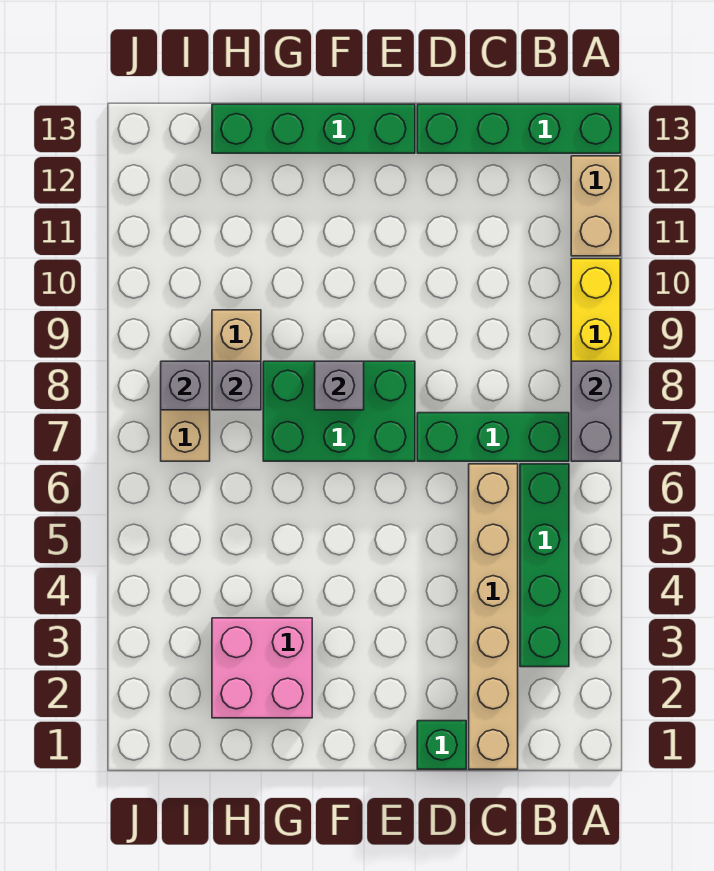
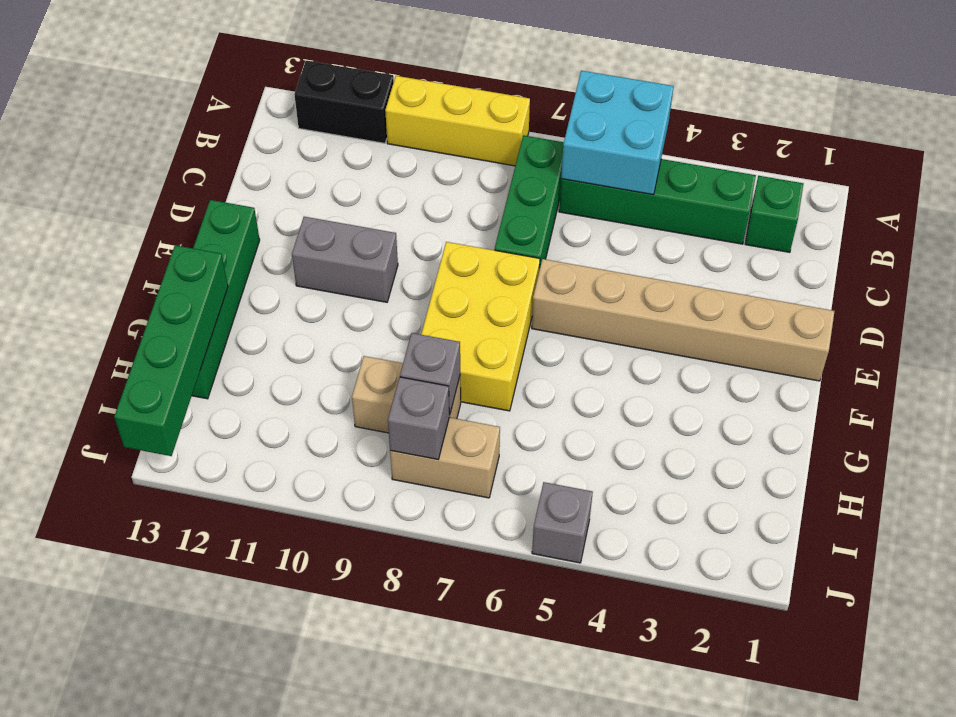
none -> cyan 2x2 brick [561,71,674,195]
grey 1x2 brick [571,361,620,461] -> grey 1x2 brick moved to [292,217,398,302]
tan 1x2 brick [571,156,620,256] -> black 1x2 brick [294,61,394,143]
green 1x4 brick [417,104,620,153] -> green 1x4 brick moved to [114,245,228,456]
tan 1x6 brick [469,464,518,769] -> tan 1x6 brick moved to [532,259,835,381]
green 1x1 brick [417,721,466,769] -> green 1x1 brick moved to [745,176,803,252]
green 2x3 brick [263,361,415,461] -> yellow 2x3 brick [421,242,540,411]
grey 1x1 brick [315,361,364,410] -> grey 1x1 brick moved to [532,482,593,563]
pink 2x2 brick [212,618,312,718] -> none

